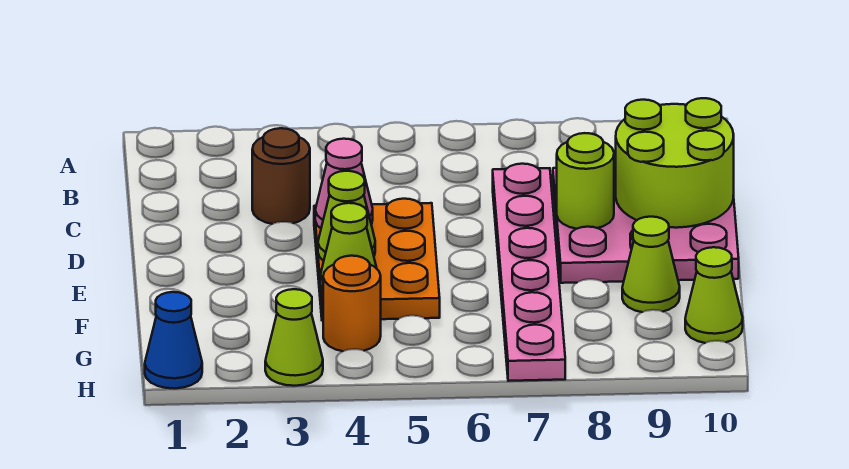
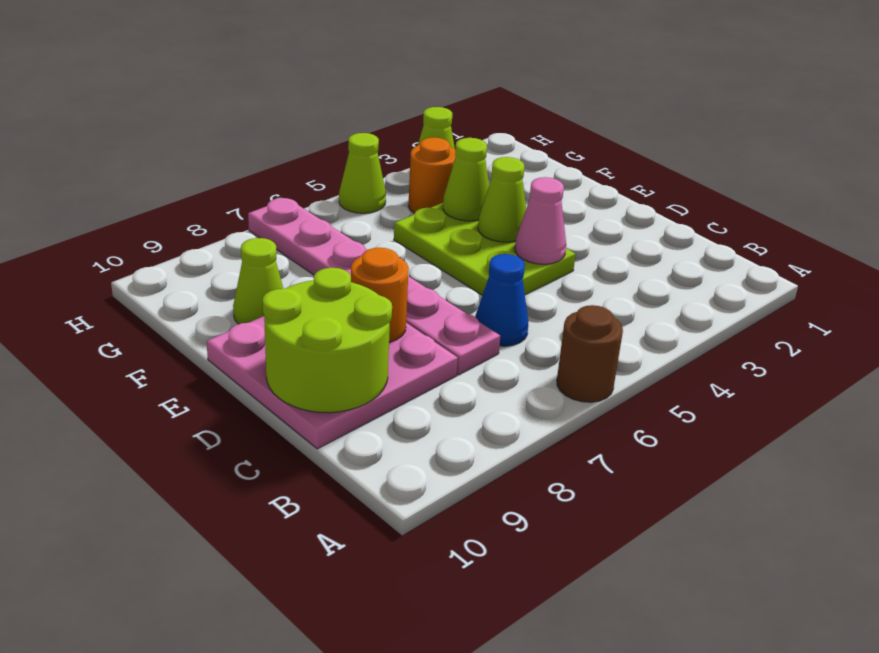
brown 1x1 round brick [252,128,310,224] -> brown 1x1 round brick moved to [557,305,623,402]
orange 2x3 plate [314,199,440,321] -> lime 2x3 plate [394,203,576,295]
lime 1x1 round brick [557,133,614,229] -> orange 1x1 round brick [351,248,409,342]
lime 1x1 cone [685,247,743,343] -> lime 1x1 cone moved to [339,133,386,213]
blue 1x1 cone [145,292,202,389] -> blue 1x1 cone moved to [475,254,528,346]

